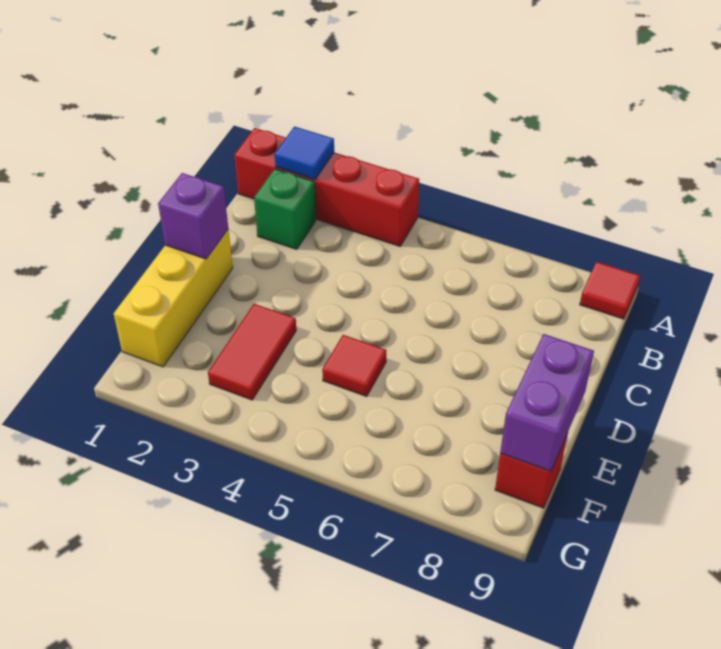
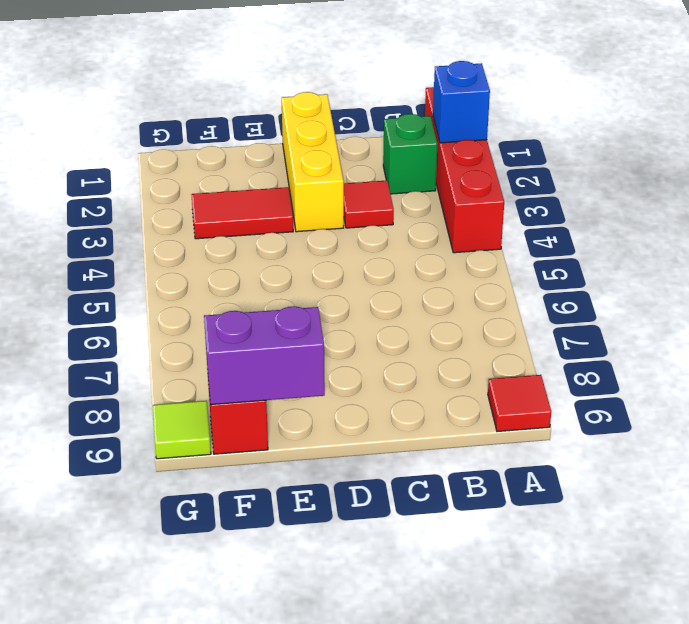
blue 1x1 tile [275,127,334,179] -> blue 1x1 brick [433,61,490,143]
yellow 1x3 brick [114,229,233,367] -> yellow 1x3 brick turned to [282,92,344,232]
purple 1x1 brick [158,173,228,259] -> none
red 1x1 tile [322,335,387,397] -> red 1x1 tile moved to [344,180,394,228]
none -> lime 1x1 tile [153,401,211,459]

